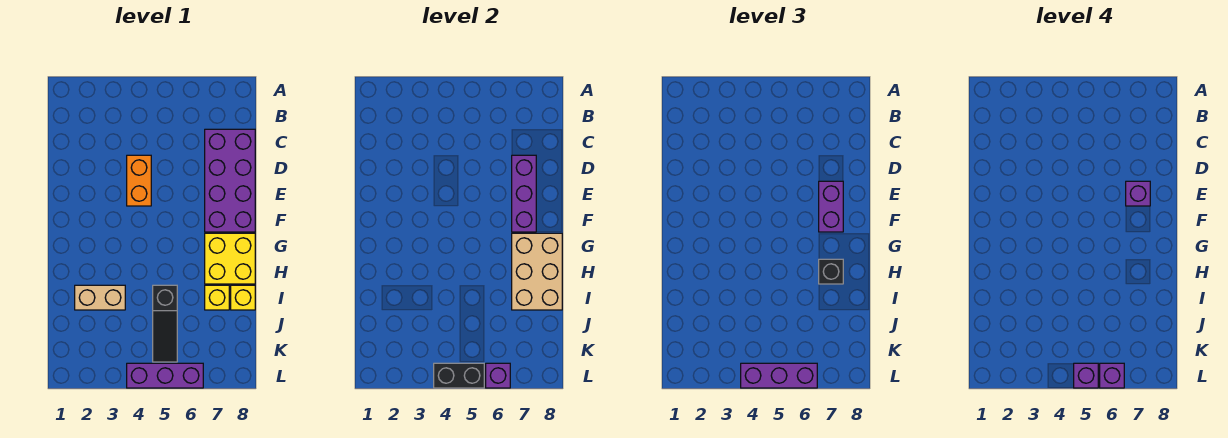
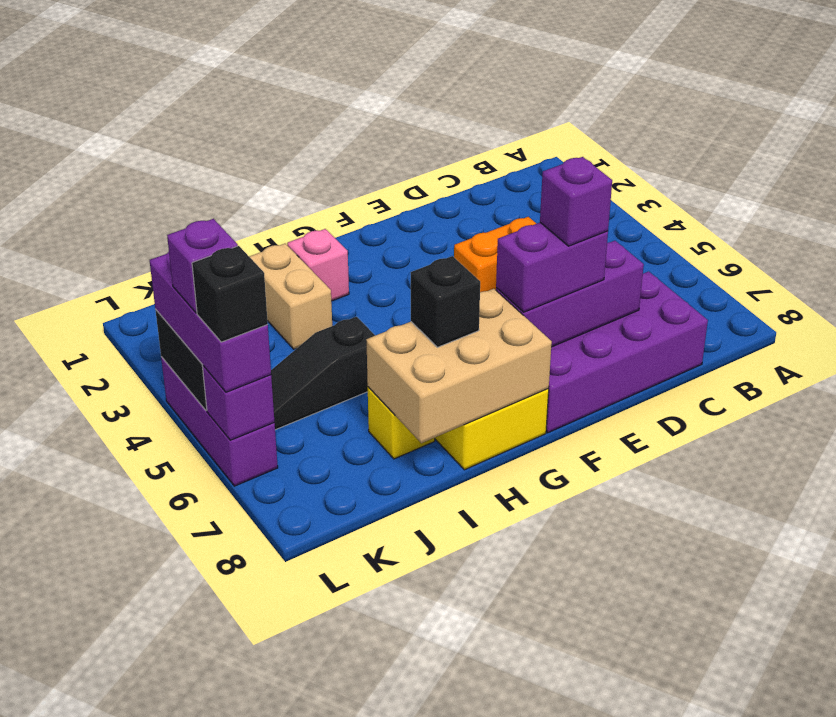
none -> pink 1x1 brick [287,229,349,301]
yellow 1x1 brick [231,285,255,310] -> none
purple 1x1 brick [1100,363,1124,388] -> black 1x1 brick [192,246,268,342]

